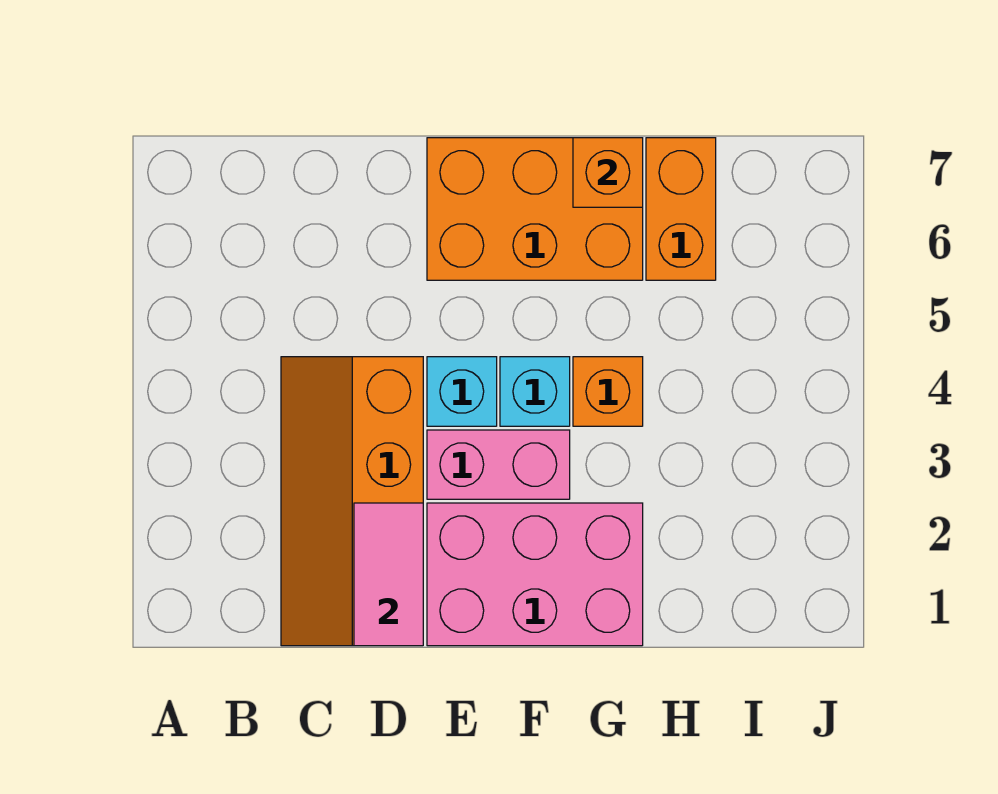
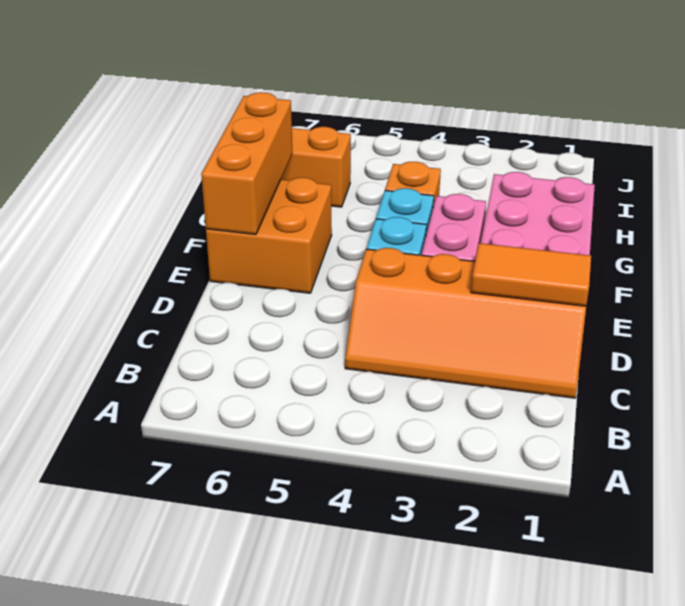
pink 1x2 tile [354,503,423,646] -> orange 1x2 tile [471,243,591,306]
orange 2x3 brick [427,138,643,280] -> orange 2x2 brick [206,178,332,293]
orange 1x1 brick [573,138,643,207] -> orange 1x3 brick [201,92,292,235]

